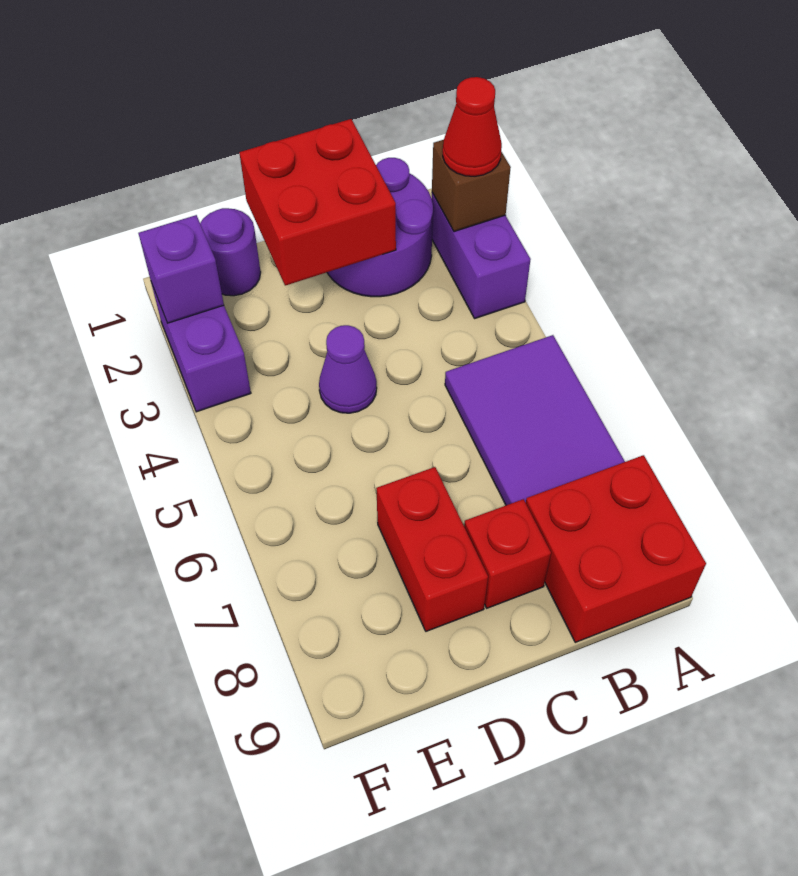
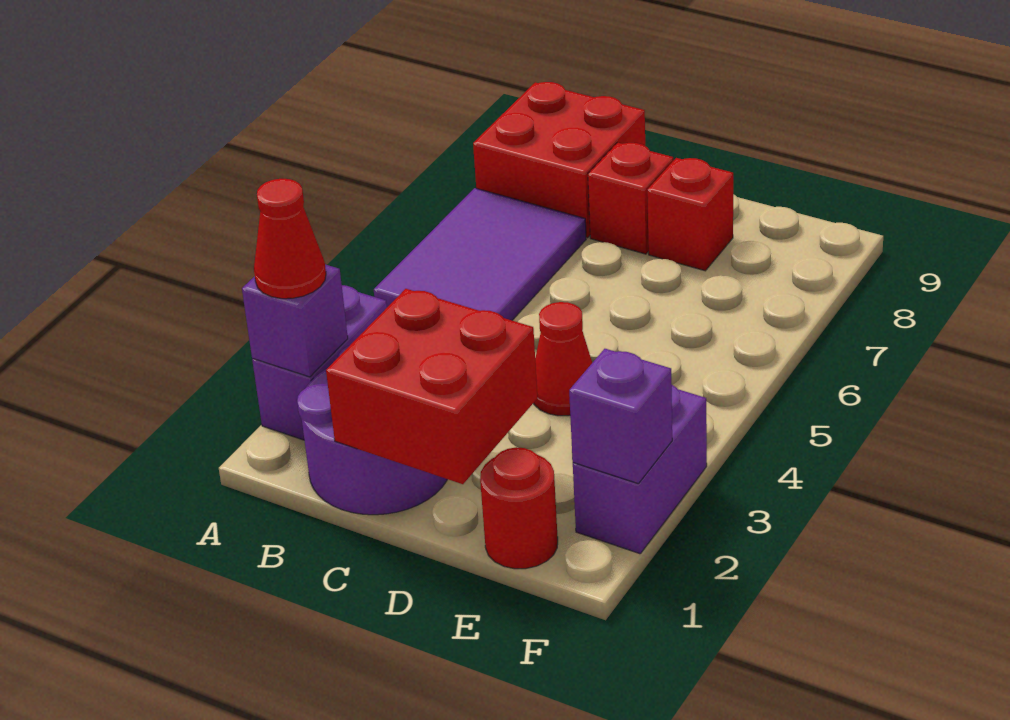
brown 1x1 brick [432,140,511,232] -> purple 1x1 brick [242,264,348,377]
purple 1x1 cone [319,325,377,413] -> red 1x1 cone [533,302,592,416]
red 1x2 brick [376,467,488,631] -> red 1x1 brick [647,158,733,271]
purple 1x1 round brick [200,208,261,296] -> red 1x1 round brick [480,447,558,569]

